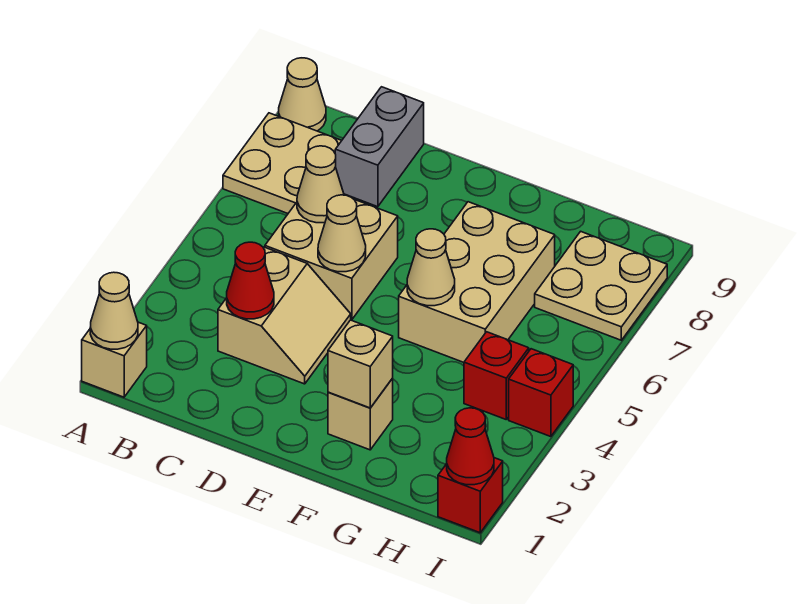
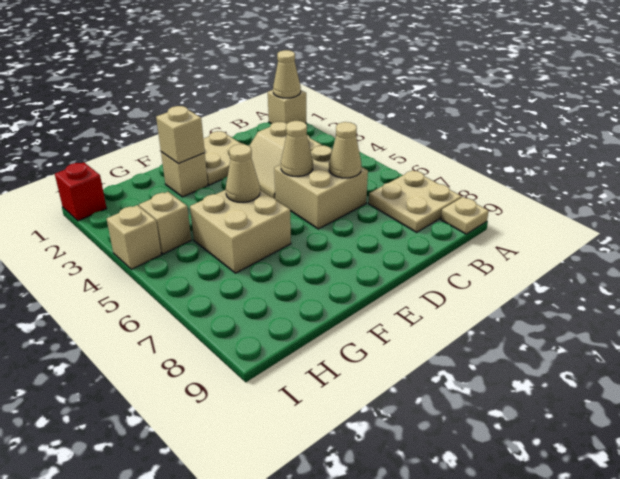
tan 1x1 cone [279,58,326,131] -> tan 1x1 plate [441,197,489,234]
red 1x1 cone [227,242,274,319] -> none
grey 1x2 brick [335,87,424,207] -> none
tan 2x3 brick [399,202,555,362] -> tan 2x2 brick [190,190,291,273]
red 1x1 brick [464,332,529,419] -> tan 1x1 brick [139,192,191,254]
tan 2x2 plate [535,231,667,340] -> tan 2x2 plate moved to [203,131,243,185]
red 1x1 cone [447,408,494,485] -> none
red 1x1 brick [509,349,573,437] -> tan 1x1 brick [107,205,161,269]

